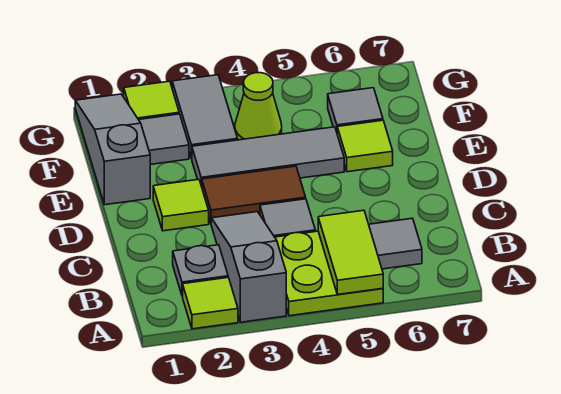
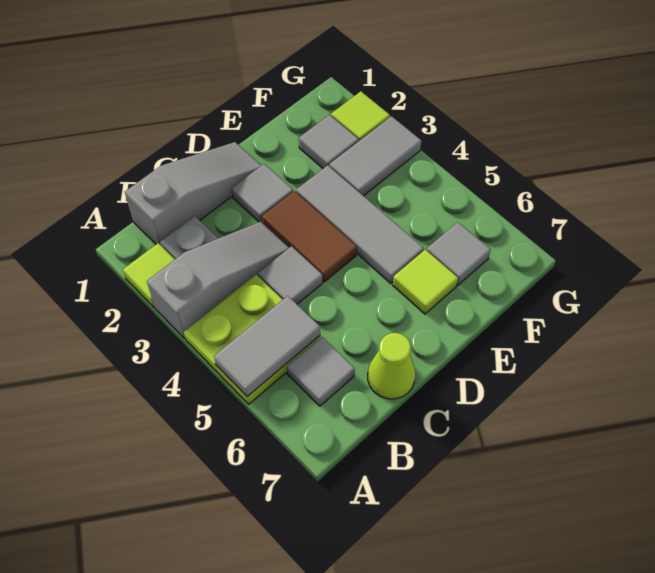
lime 1x2 tile [318,210,383,295] -> grey 1x2 tile [214,296,320,396]
lime 1x1 tile [153,179,209,231] -> grey 1x1 tile [232,164,293,223]
grey 1x3 slope [75,94,150,205] -> grey 1x3 slope moved to [125,142,261,245]
lime 1x1 cone [235,73,282,140] -> lime 1x1 cone moved to [368,333,415,399]

